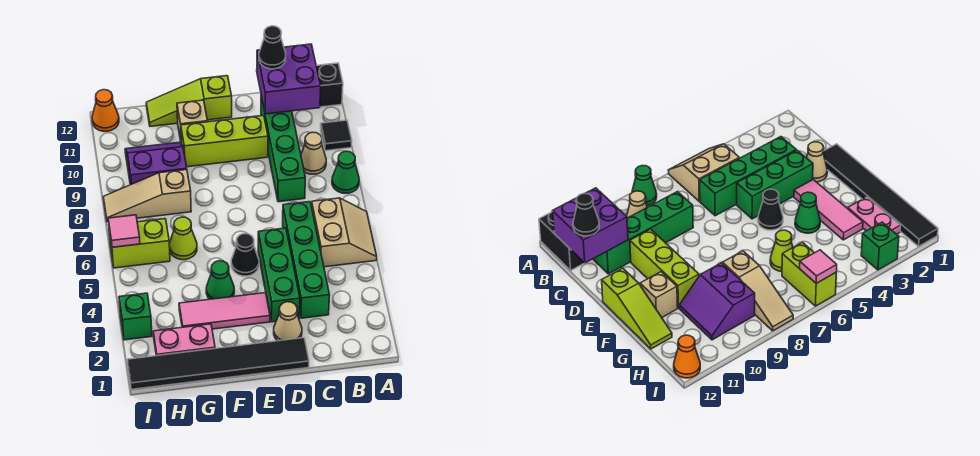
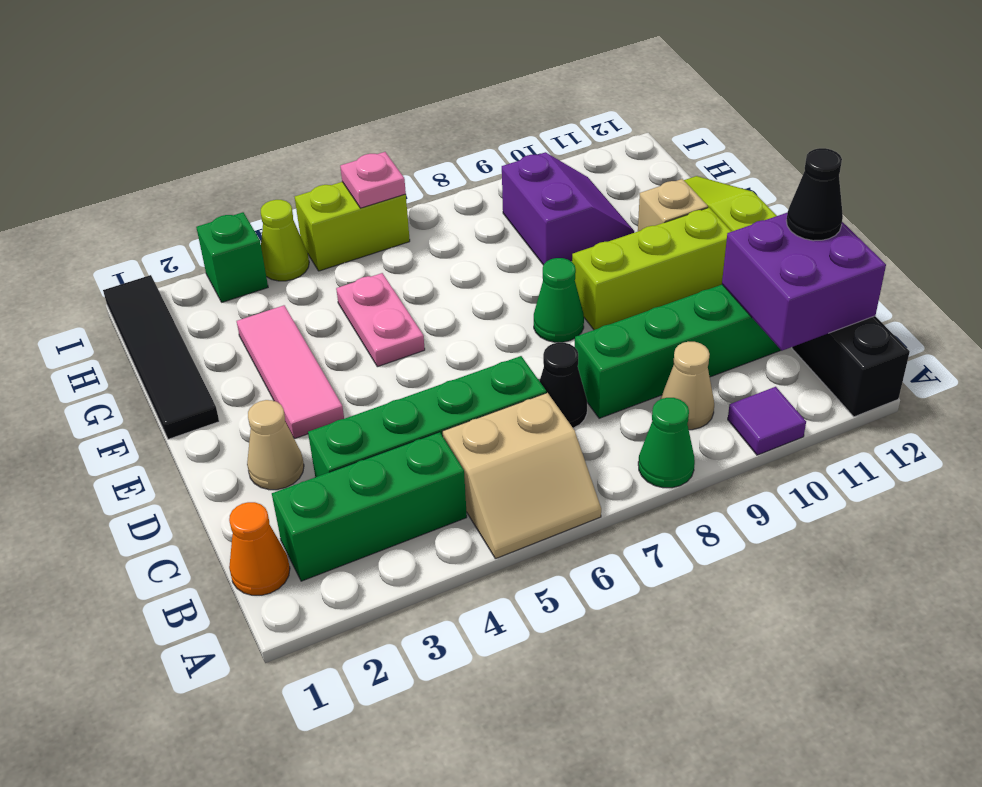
black 1x1 tile [321,120,352,151] -> purple 1x1 tile [728,387,806,455]
black 1x6 tile [127,338,309,389] -> black 1x4 tile [103,275,219,439]
green 1x3 brick [258,228,300,322] -> green 1x3 brick moved to [272,432,467,581]
lime 1x3 brick [181,115,268,167] -> lime 1x3 brick turned to [572,208,732,330]
black 1x1 cone [231,234,259,276] -> black 1x1 cone moved to [540,342,587,428]
green 1x1 cone [206,261,234,299] -> green 1x1 cone moved to [534,258,584,342]
pink 1x2 plate [153,324,215,356] -> pink 1x2 plate moved to [336,273,425,367]
lime 1x1 cone [170,217,197,260] -> lime 1x1 cone moved to [261,200,309,281]
tan 1x3 slope [103,170,191,222] -> none
lime 1x2 brick [109,219,170,268] -> lime 1x2 brick turned to [295,182,410,271]
pink 1x1 tile [108,215,140,247] -> pink 1x1 plate [340,152,406,208]
orange 1x1 cone [92,90,119,131] -> orange 1x1 cone moved to [229,502,290,595]

